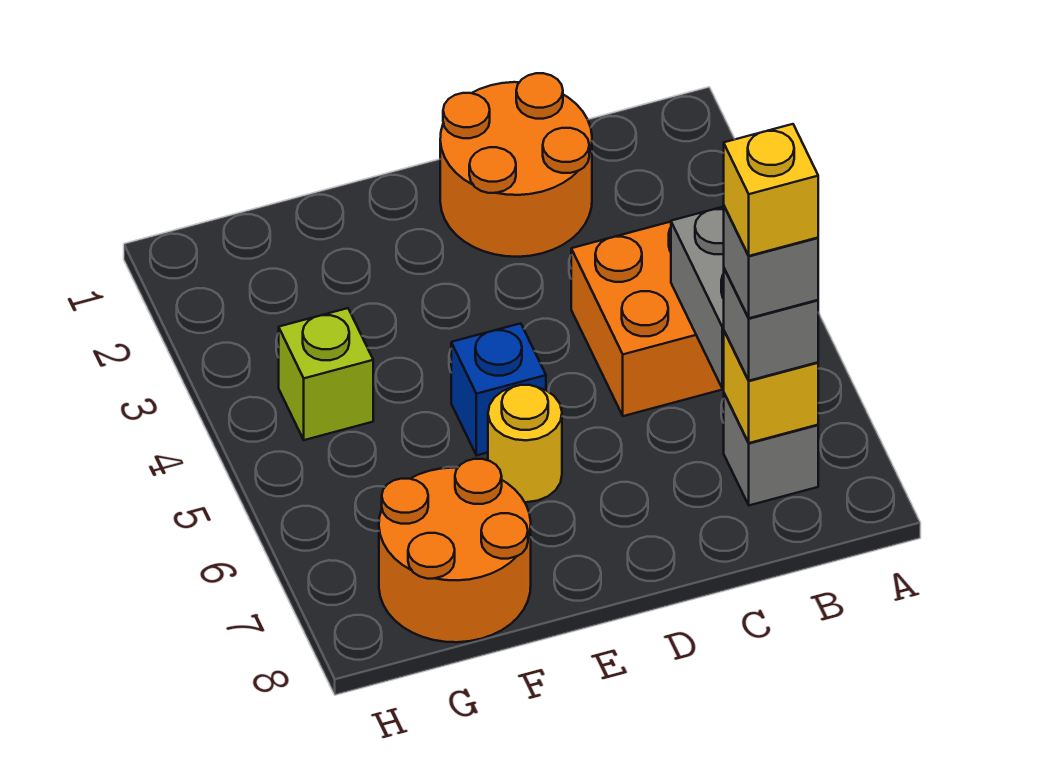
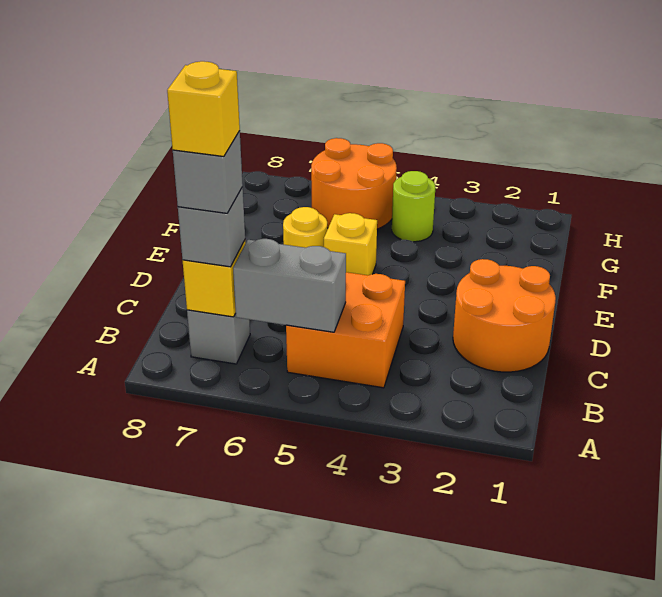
blue 1x1 brick [451,323,546,455] -> yellow 1x1 brick [324,213,377,275]
orange 2x2 round brick [379,459,531,642] -> orange 2x2 round brick moved to [311,138,397,229]
lime 1x1 brick [279,308,373,440] -> lime 1x1 round brick [392,171,435,242]

